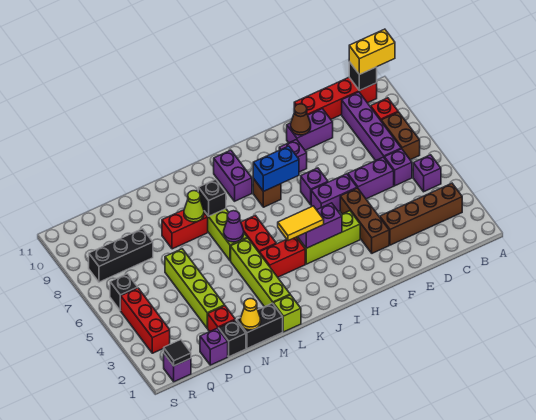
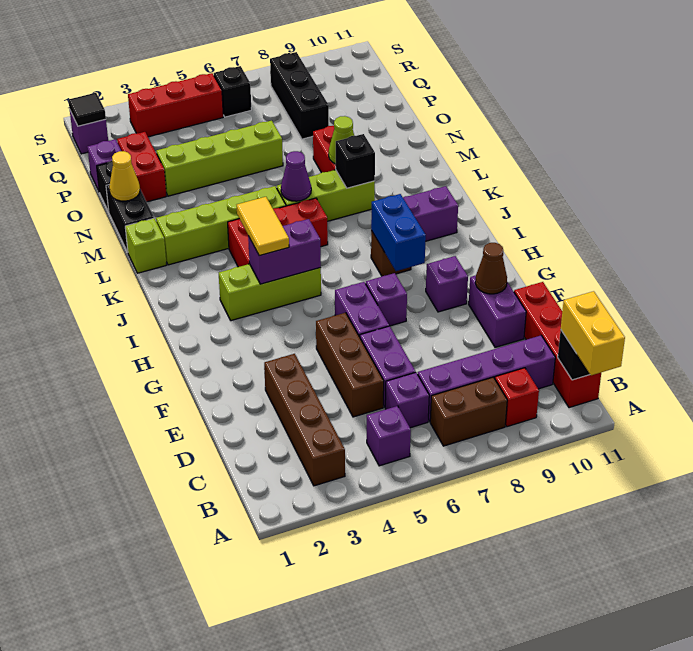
brown 1x3 brick [340,188,389,253] -> brown 1x3 brick turned to [316,313,384,417]
lime 1x3 brick [297,211,360,264] -> lime 1x3 brick turned to [219,264,321,321]
purple 1x2 brick [298,203,342,248] -> purple 1x2 brick turned to [248,219,321,284]
red 1x1 brick [208,306,235,332] -> red 1x2 brick [117,132,166,202]

